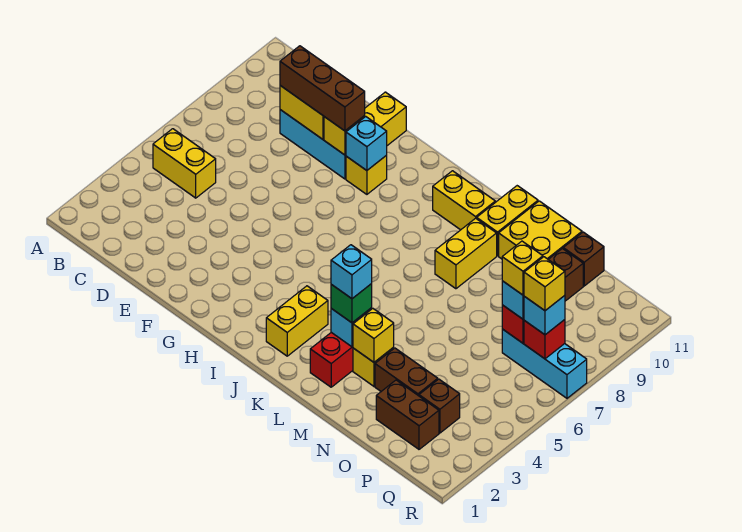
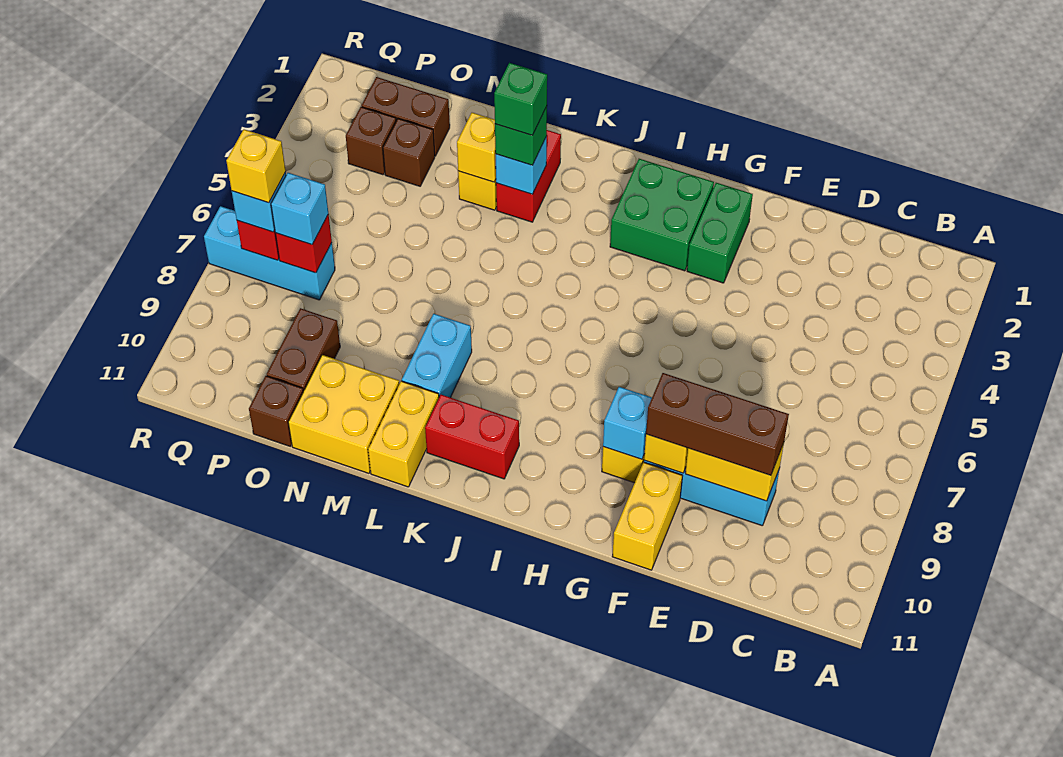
yellow 1x2 brick [153,129,216,198] -> none
none -> green 1x2 brick [687,183,753,283]
none -> green 2x2 brick [610,159,714,271]
yellow 1x2 brick [266,286,328,356] -> none
yellow 1x2 brick [433,171,495,230] -> red 1x2 brick [425,395,519,479]
cyan 1x1 brick [331,245,372,299] -> green 1x1 brick [494,63,547,135]
yellow 1x2 brick [435,218,497,289] -> cyan 1x2 brick [402,314,472,398]
brown 1x2 brick [375,348,438,396] -> brown 1x1 brick [383,119,435,186]
yellow 1x1 brick [502,241,543,295] -> none

